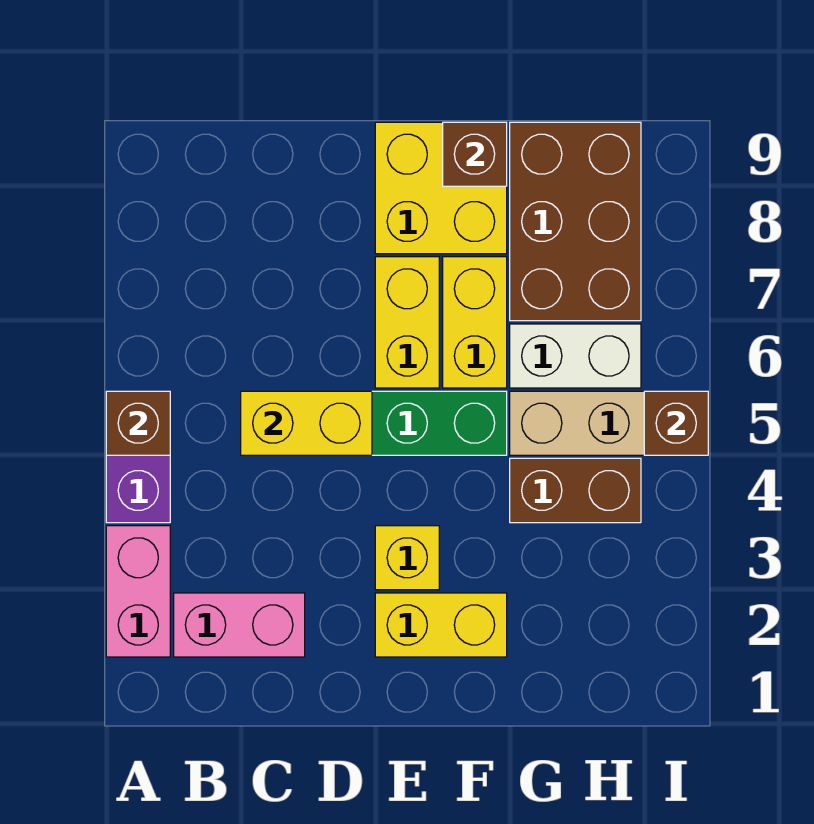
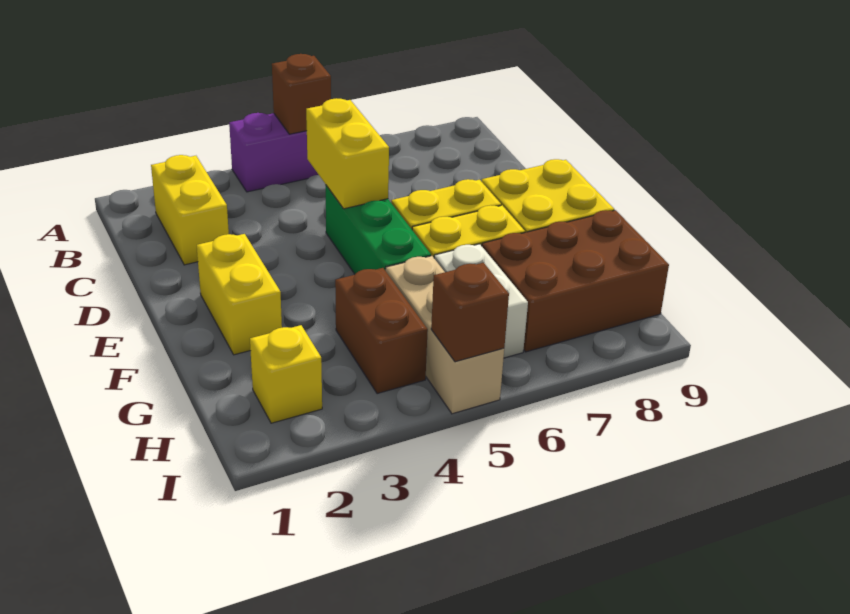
pink 1x2 brick [106,526,170,657] -> none
pink 1x2 brick [174,593,305,657] -> yellow 1x2 brick [151,155,229,265]
yellow 1x1 brick [375,526,439,590] -> yellow 1x1 brick moved to [250,325,322,423]
brown 1x1 brick [443,122,507,186] -> none

